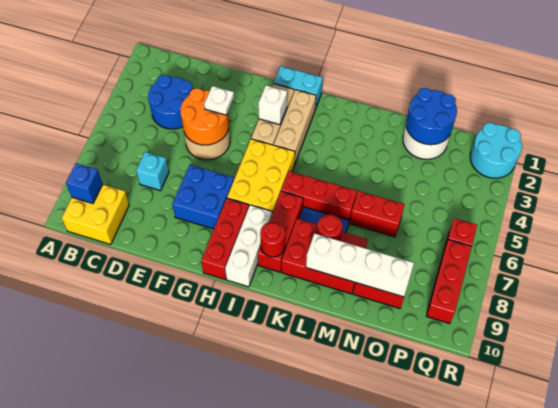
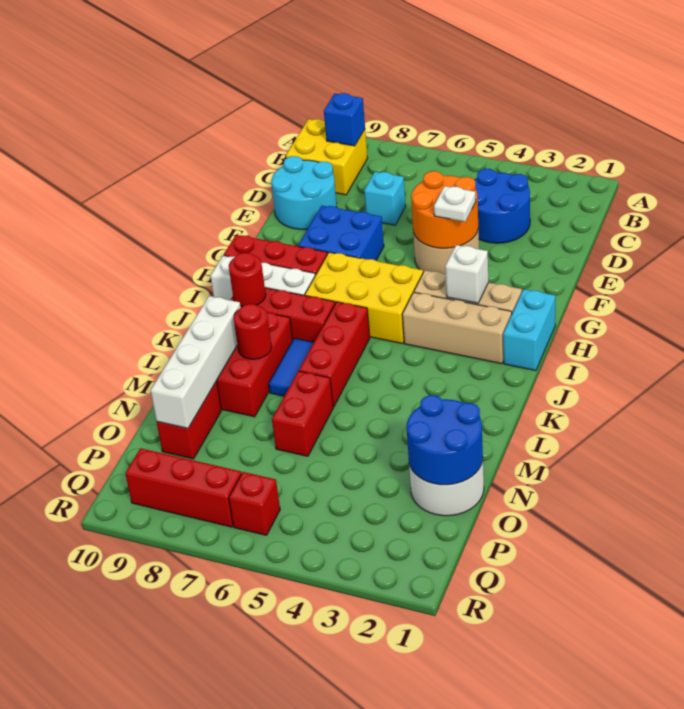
cyan 2x2 round brick [470,123,522,178] -> cyan 2x2 round brick moved to [271,156,337,229]

